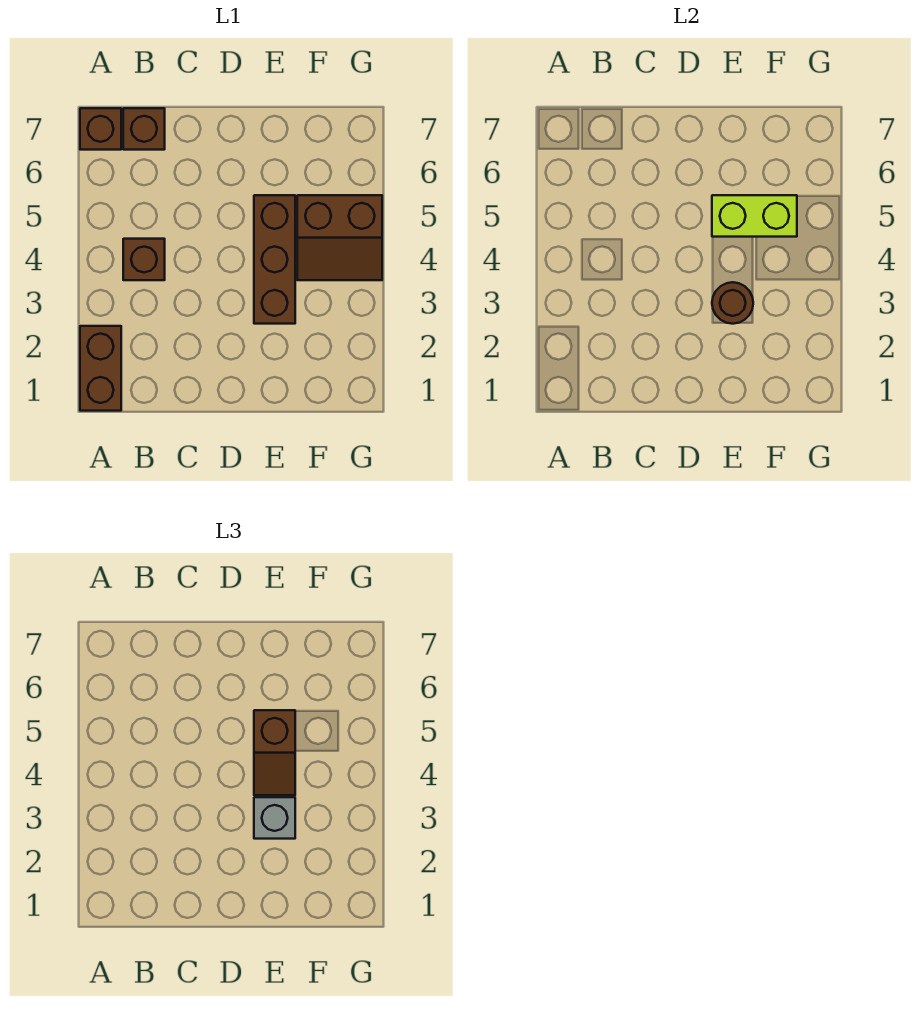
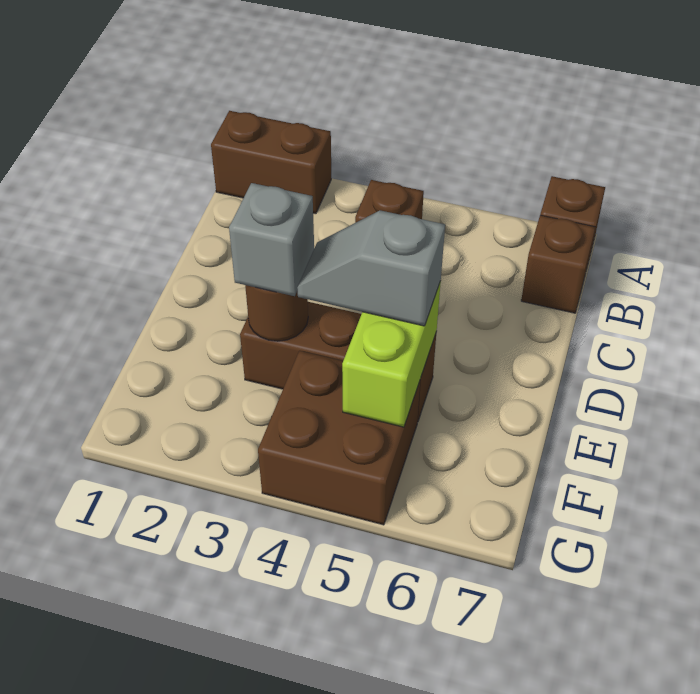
brown 1x2 slope [254,710,295,795] -> grey 1x2 slope [297,210,445,326]
brown 2x2 slope [297,195,382,280] -> brown 2x2 brick [258,351,420,525]

